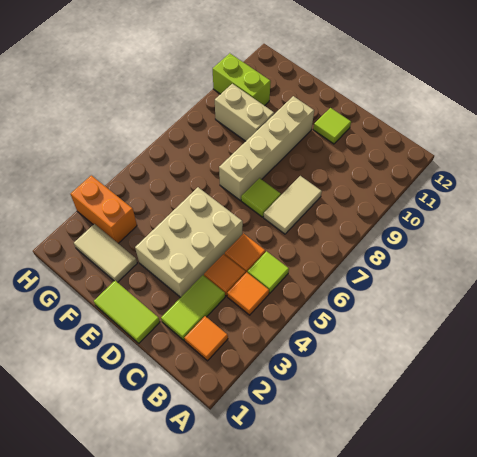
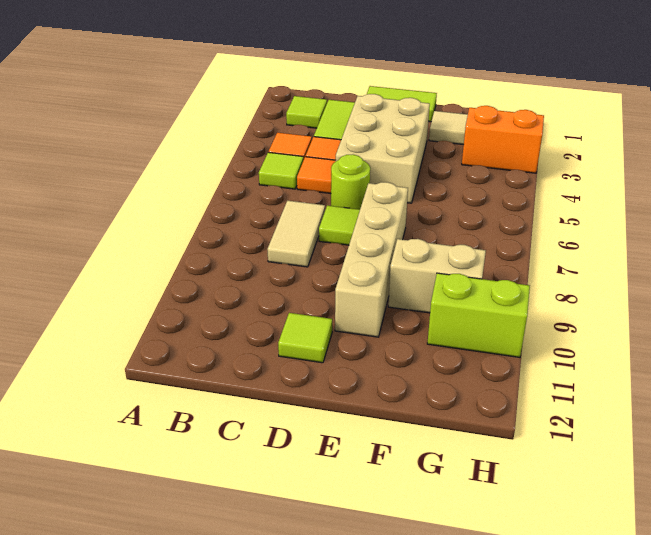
orange 1x1 tile [184,316,228,361] -> lime 1x1 tile [286,96,327,128]
none -> lime 1x1 round brick [331,154,370,209]

